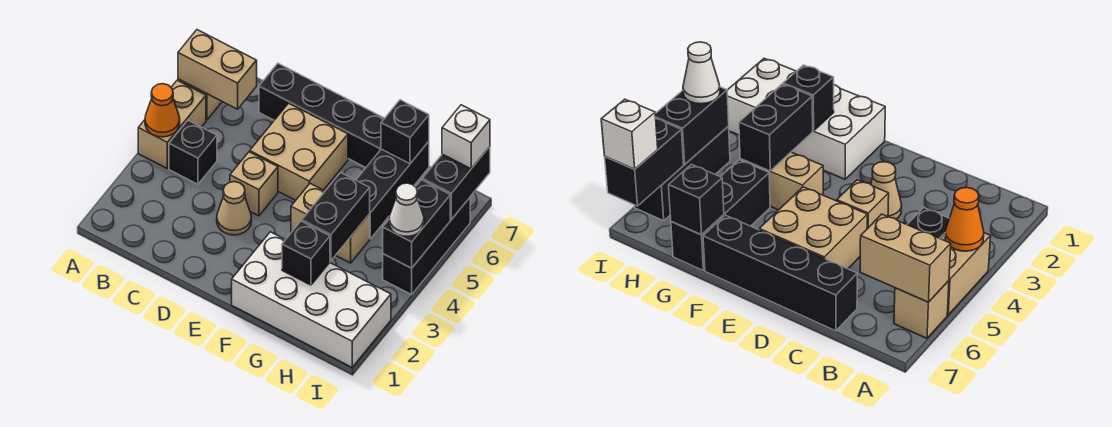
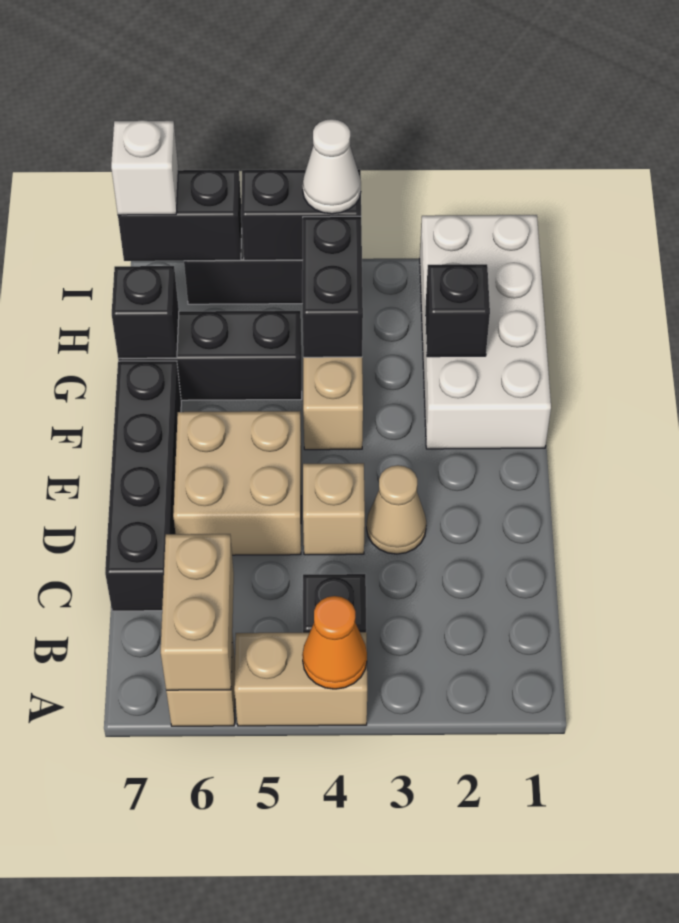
black 1x2 brick [302,173,370,261] -> black 1x2 brick turned to [302,216,363,357]

